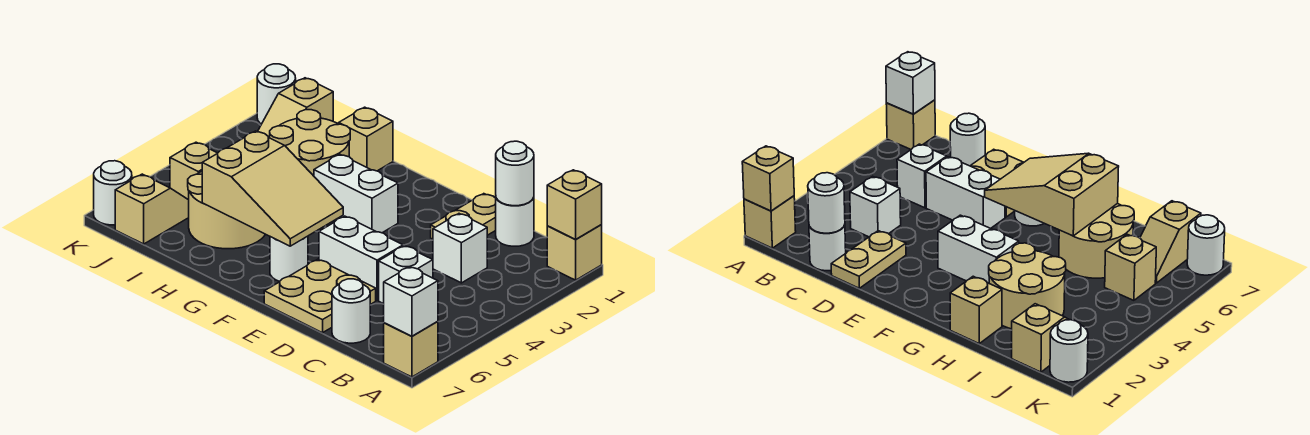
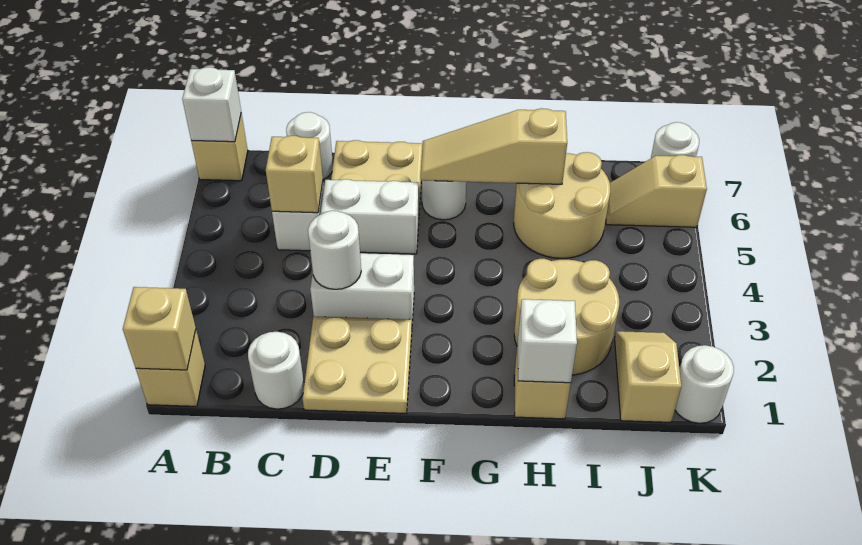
white 1x1 round brick [496,141,534,206] -> white 1x1 round brick moved to [308,211,361,289]
white 1x1 brick [433,214,487,283] -> white 1x1 brick moved to [518,299,577,383]
tan 1x2 plate [431,194,496,239] -> tan 2x2 plate [303,316,412,414]
white 1x2 brick [314,154,398,233] -> white 1x2 brick moved to [310,253,414,321]
tan 2x3 slope [202,131,343,246] -> tan 1x3 slope [421,108,567,184]
tan 1x1 brick [170,142,217,200] -> tan 1x1 brick moved to [266,136,323,213]
tan 1x2 slope [115,174,189,244] -> tan 1x2 slope turned to [606,155,707,227]

